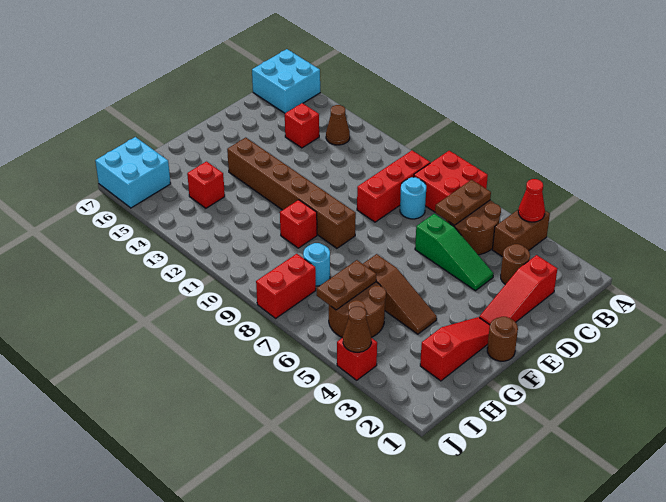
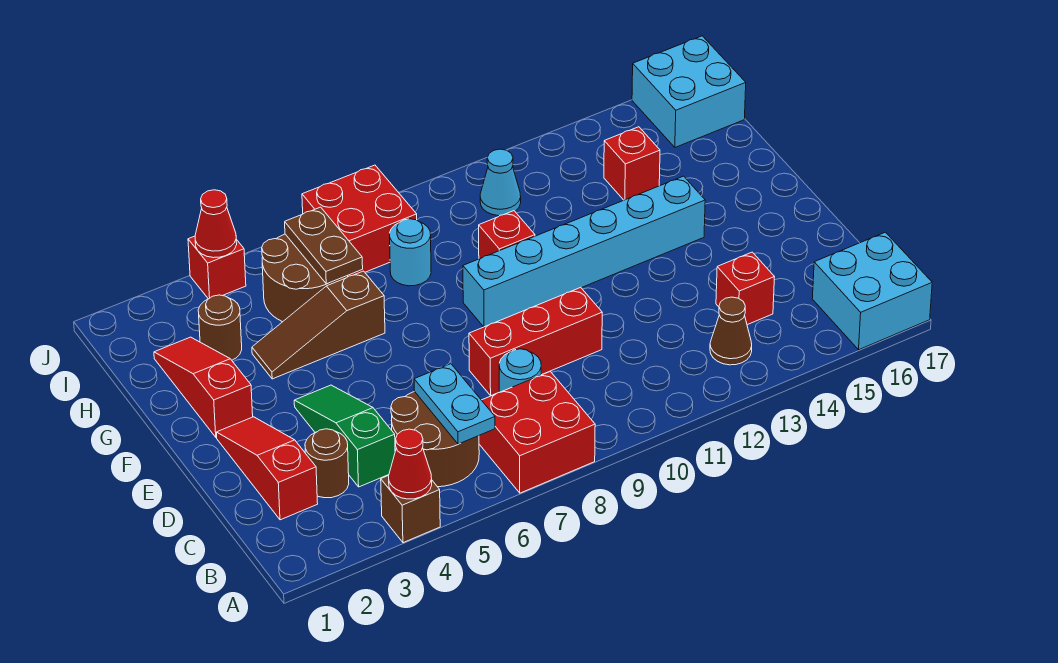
brown 1x2 brick [492,209,550,257] -> brown 1x1 brick [381,476,440,543]
brown 1x2 plate [435,180,491,225] -> cyan 1x2 plate [414,364,495,444]
red 1x3 brick [357,150,430,222] -> red 1x3 brick turned to [469,287,602,396]
green 1x3 slope [415,214,493,291] -> green 1x3 slope turned to [294,385,395,487]
brown 1x1 round brick [487,317,518,361] -> brown 1x1 round brick moved to [198,295,242,360]
red 1x3 slope [420,317,490,381] -> red 1x3 slope turned to [154,337,253,437]
brown 1x6 brick [227,138,356,248] -> cyan 1x6 brick [463,176,705,327]
red 1x2 brick [256,254,316,318] -> red 2x2 brick [302,165,417,277]
none -> cyan 1x1 cone [480,149,521,216]
brown 1x1 cone [343,307,371,352] -> red 1x1 cone [195,190,237,258]

